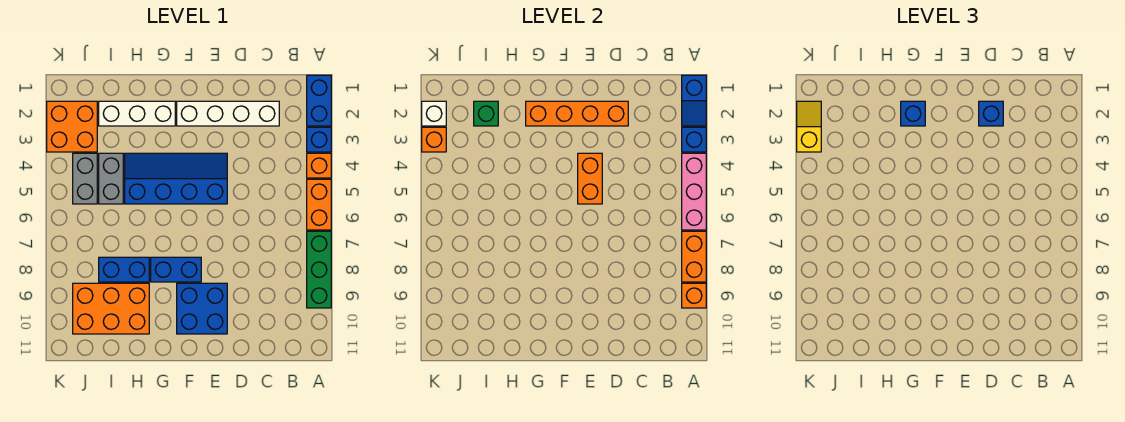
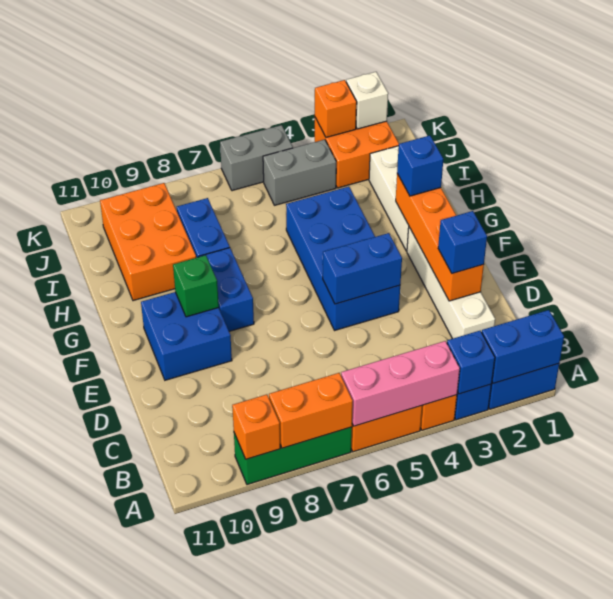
blue 1x2 slope [682,75,706,126] -> blue 1x2 brick [482,310,564,383]
blue 2x4 slope [125,153,227,204] -> blue 2x4 brick [286,187,400,330]
orange 1x2 brick [578,153,602,204] -> blue 1x2 brick [323,233,402,304]
green 1x1 brick [474,101,498,126] -> green 1x1 brick moved to [173,255,219,317]
grey 1x2 brick [99,153,123,204] -> grey 1x2 brick moved to [220,125,293,191]
yellow 1x2 slope [797,101,821,152] -> none

